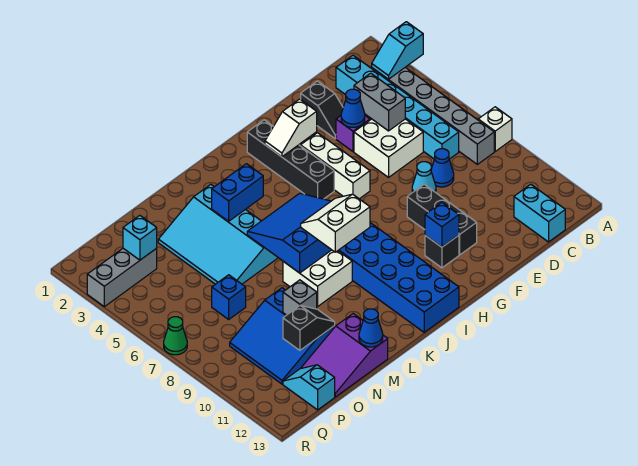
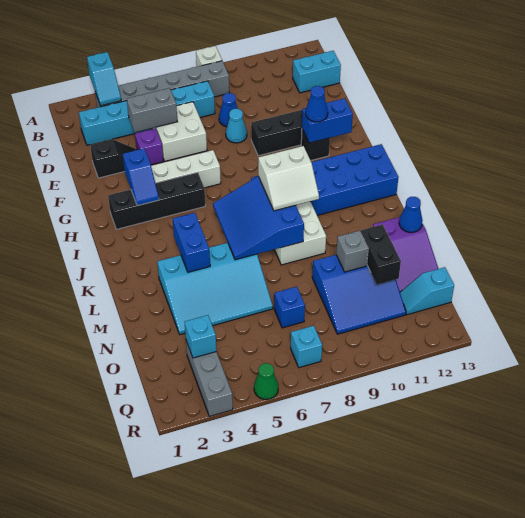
blue 1x1 cone [341,89,365,127] -> blue 1x1 cone moved to [306,86,328,122]
white 1x2 slope [265,99,317,157] -> blue 1x2 slope [123,148,159,206]
blue 1x1 brick [425,203,459,247] -> blue 1x2 brick [302,98,353,143]
white 2x2 slope [301,194,370,252] -> white 2x2 slope turned to [258,146,319,211]
black 1x2 slope [283,305,335,350] -> black 1x2 brick [361,224,401,285]
none -> cyan 1x1 brick [291,326,322,368]
green 1x1 cone [164,317,187,355] -> green 1x1 cone moved to [254,363,278,400]

